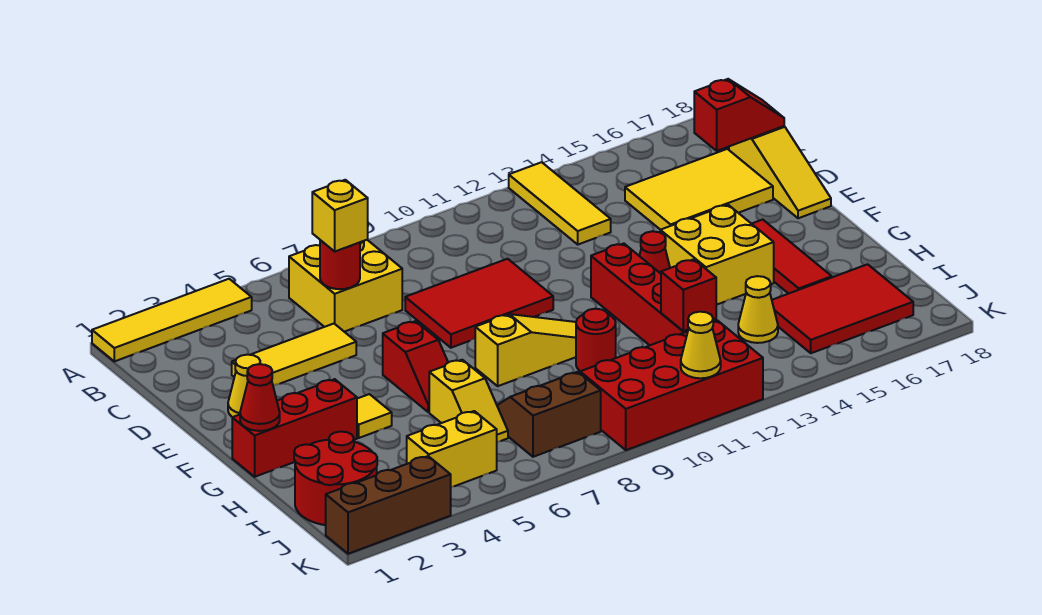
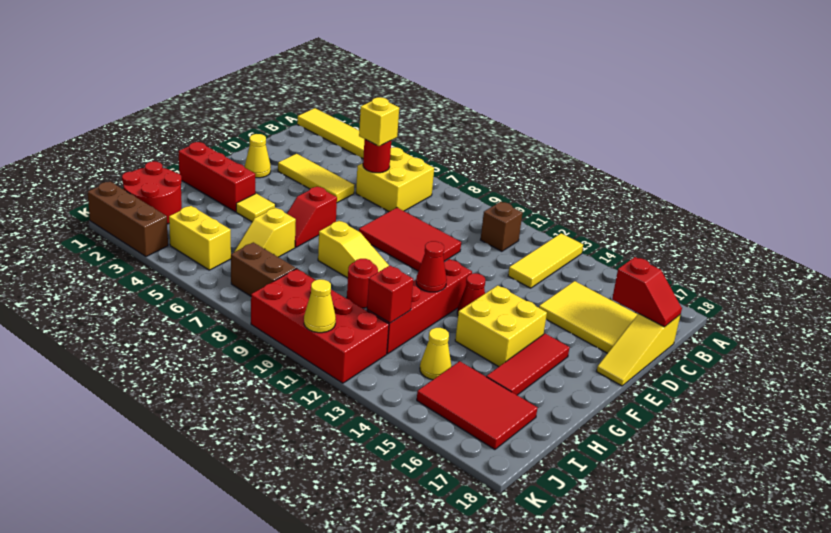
none -> brown 1x1 brick [481,202,522,251]
red 1x1 cone [240,364,280,431] -> red 1x1 cone moved to [416,241,447,292]

